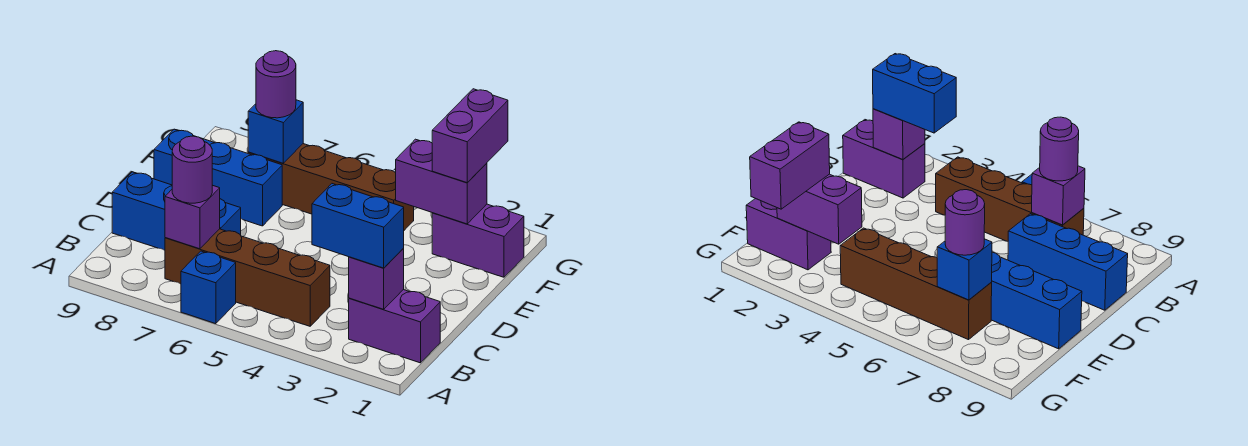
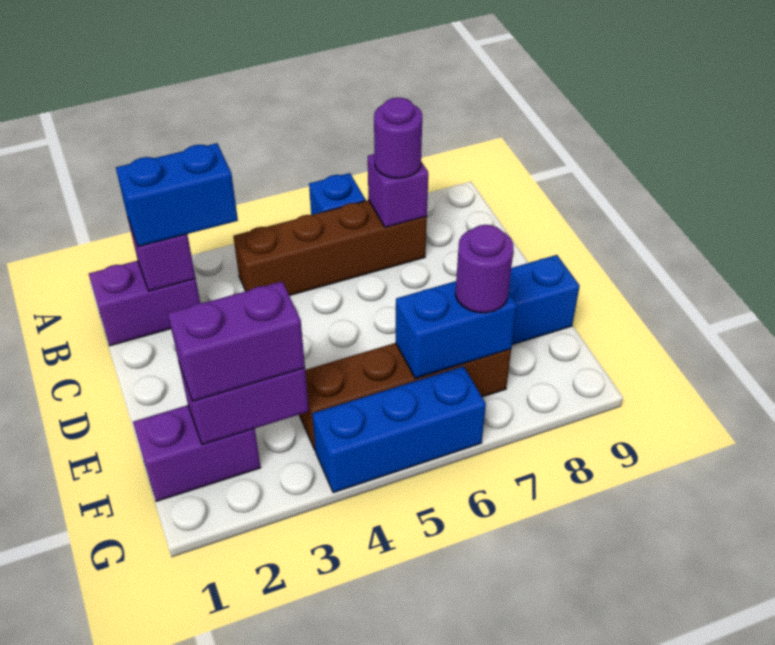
blue 1x3 brick [112,172,241,250] -> blue 1x3 brick moved to [312,366,486,493]
purple 1x2 brick [432,89,508,183] -> purple 1x2 brick turned to [168,282,305,401]
blue 1x1 brick [248,100,303,163] -> blue 1x2 brick [396,281,517,378]

